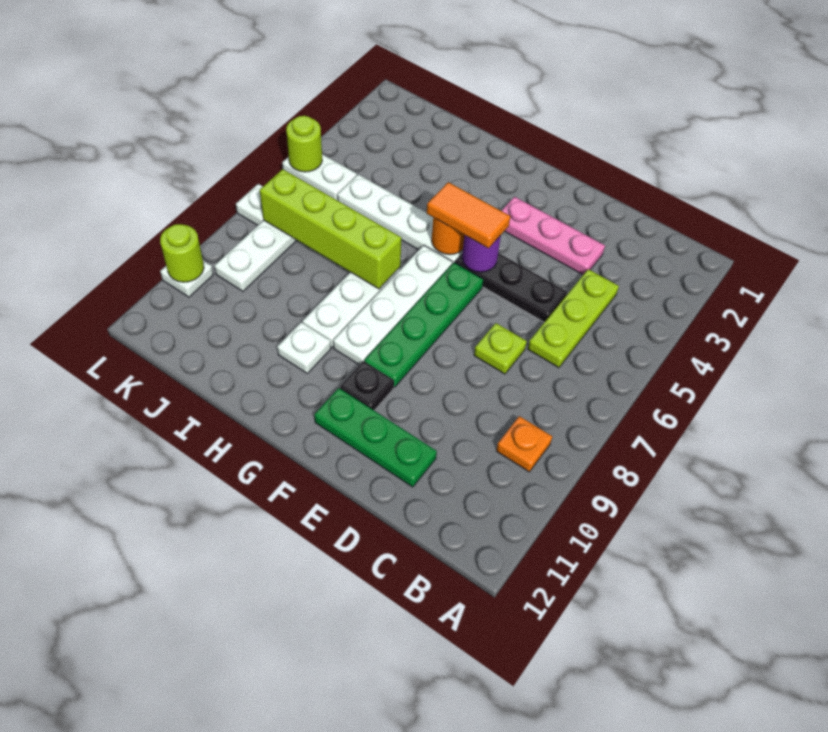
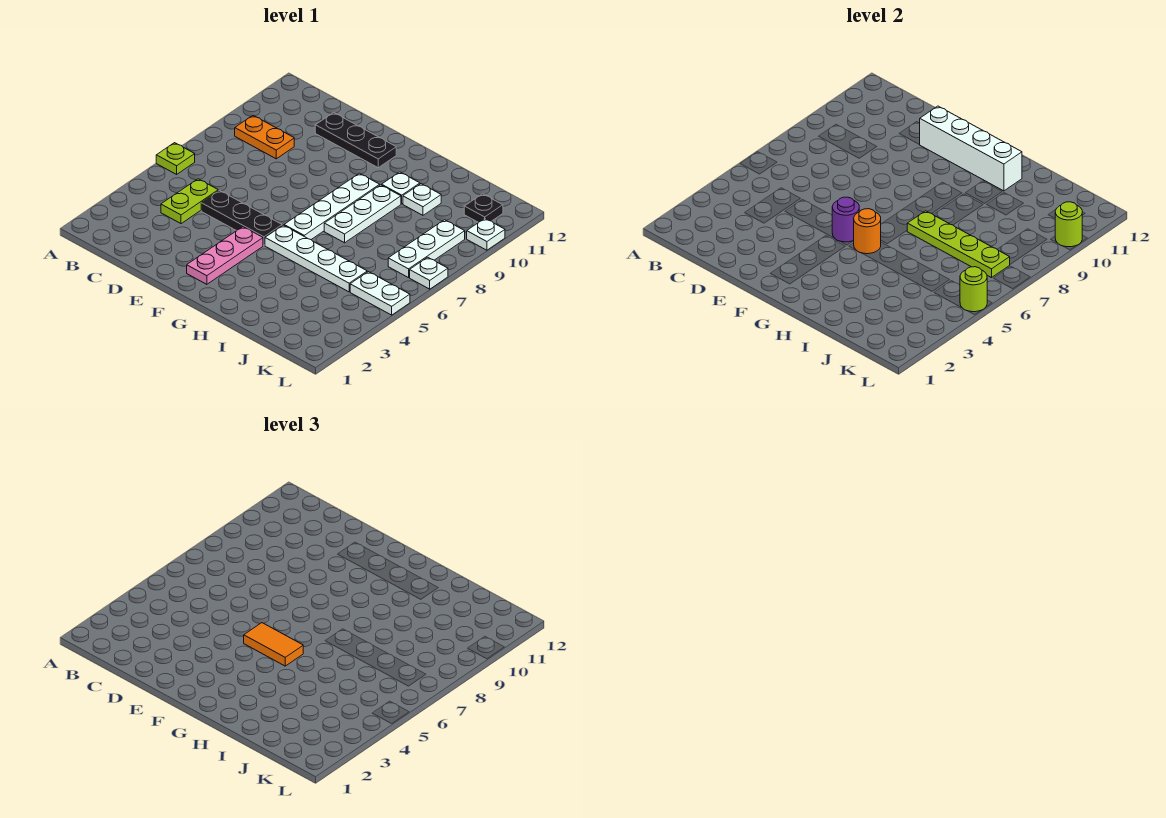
orange 1x1 plate [496,416,552,472] -> orange 1x2 plate [235,116,294,159]
lime 1x3 plate [528,269,619,368] -> lime 1x2 plate [161,179,218,224]
pink 1x3 plate [502,197,605,275] -> pink 1x3 plate turned to [187,227,263,284]
lime 1x1 plate [474,323,527,374] -> lime 1x1 plate moved to [156,143,195,174]
green 1x3 plate [314,388,437,487] -> black 1x3 plate [315,113,396,168]
none -> white 1x4 brick [919,106,1022,191]
green 1x4 plate [365,263,483,387] -> none
black 1x1 plate [340,361,394,410] -> black 1x1 plate moved to [464,194,503,222]
lime 1x4 brick [260,169,401,289] -> lime 1x4 plate [907,211,1010,278]
none -> white 1x1 plate [403,184,441,215]

